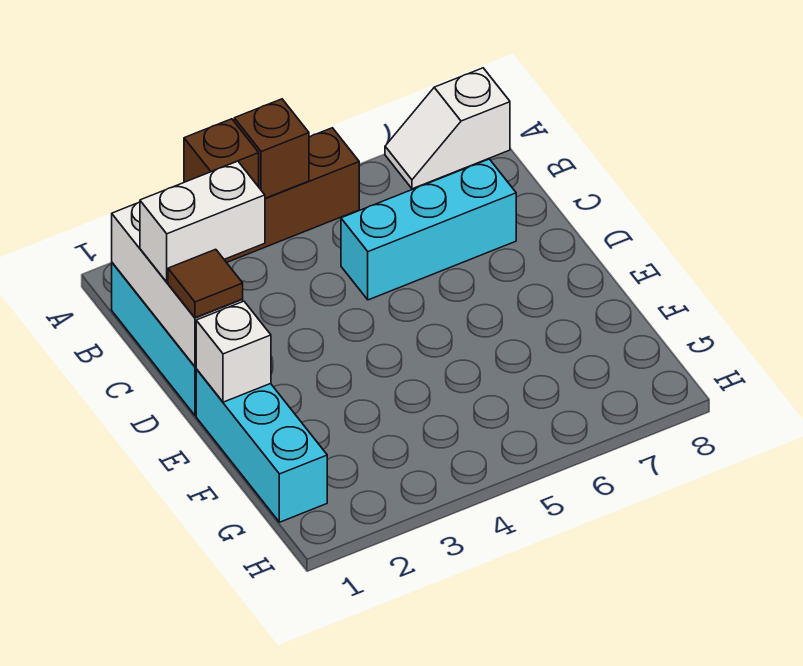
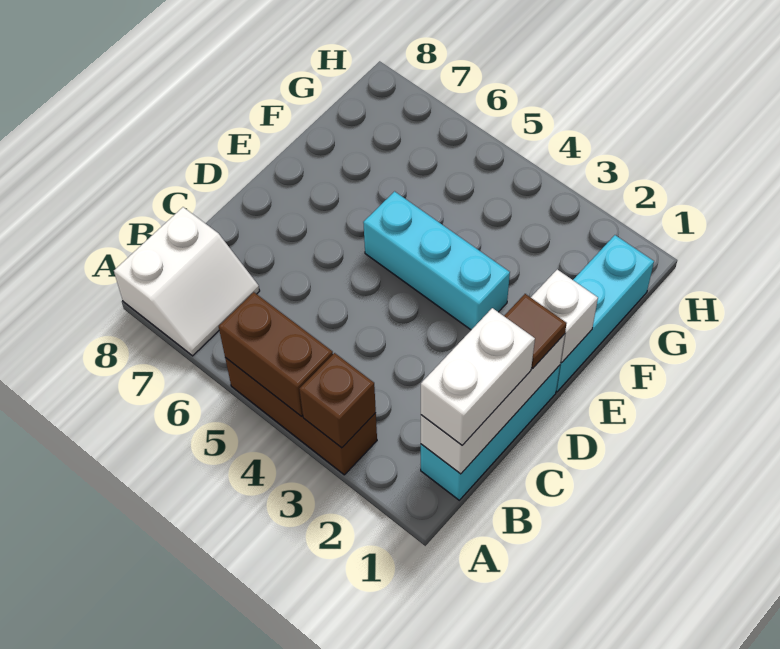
brown 1x1 brick [234,99,309,198] -> brown 1x2 brick [219,292,333,416]
white 1x2 slope [385,68,510,189] -> white 2x2 slope [114,207,260,356]
white 1x2 brick [140,161,265,282] -> white 1x2 brick turned to [421,308,535,445]
cyan 1x3 brick [341,159,516,300] -> cyan 1x3 brick moved to [363,191,510,330]

